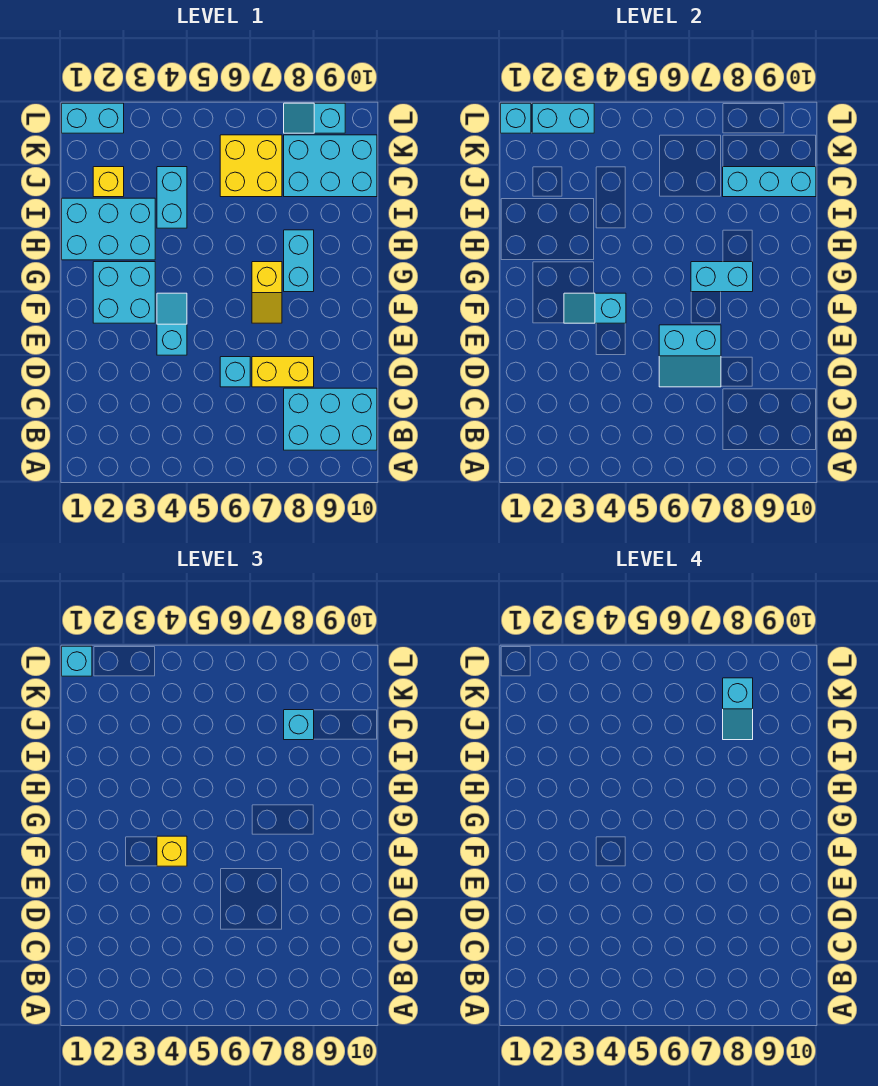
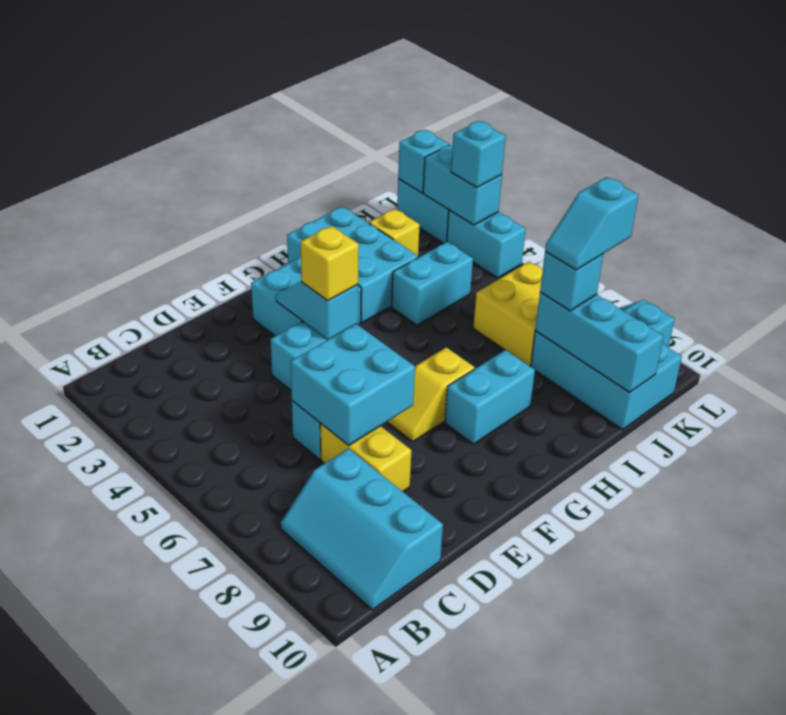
cyan 2x3 brick [284,388,377,450] -> cyan 2x3 slope [281,449,443,610]
cyan 2x2 slope [659,325,721,387] -> cyan 2x2 brick [290,324,415,446]
cyan 1x2 brick [691,262,753,292] -> cyan 1x2 brick moved to [447,210,526,278]
cyan 1x1 brick [62,646,92,676] -> cyan 1x1 brick moved to [451,121,506,188]

